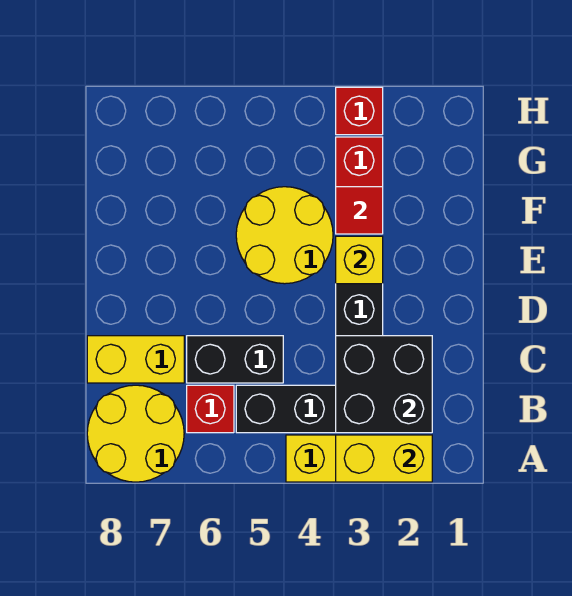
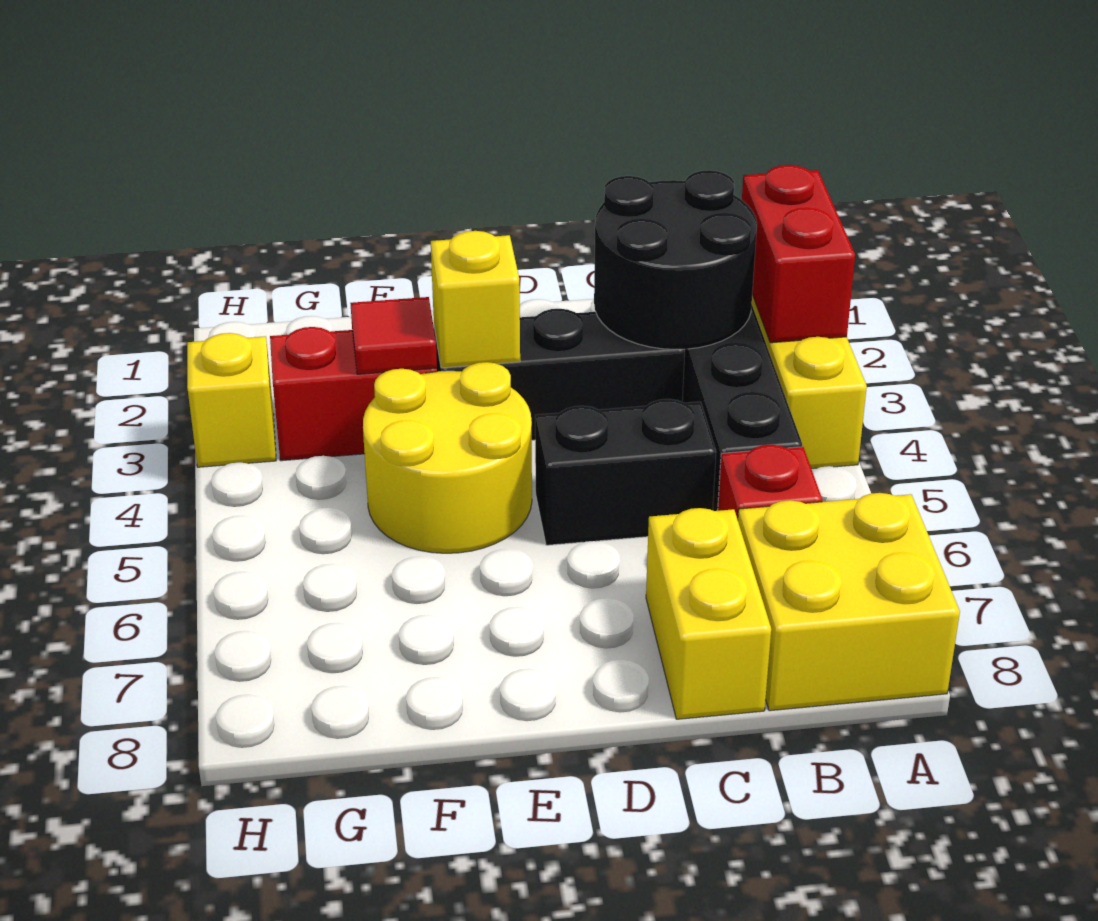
yellow 1x2 brick [336,435,432,482] -> red 1x2 brick [742,165,855,343]
yellow 2x2 round brick [87,385,184,482] -> yellow 2x2 brick [738,493,960,711]
black 2x2 brick [336,336,432,433] -> black 2x2 round brick [594,170,757,350]
black 1x2 brick [187,336,283,383] -> black 1x2 brick turned to [535,399,716,545]
red 1x1 brick [336,87,383,135] -> yellow 1x1 brick [187,333,276,467]

